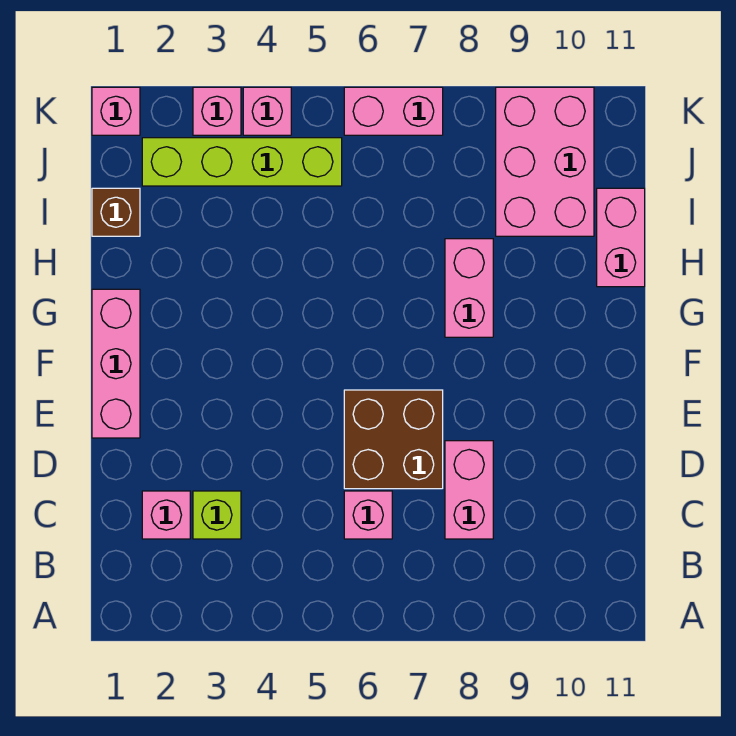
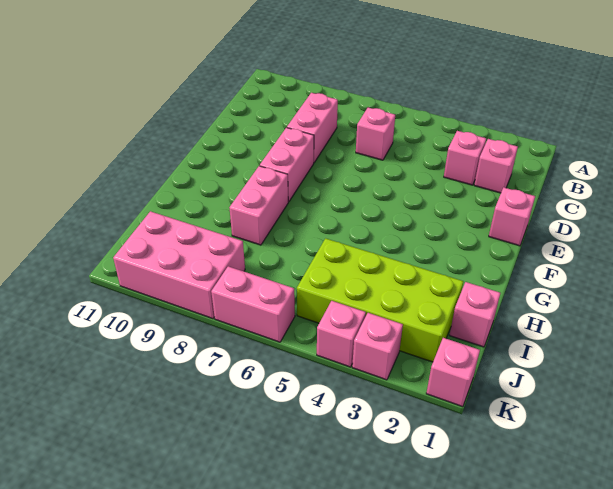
lime 1x1 brick [193,491,241,539] -> pink 1x1 brick [444,131,486,185]
brown 2x2 brick [344,390,443,489] -> none
pink 1x3 brick [92,289,140,438] -> pink 1x1 brick [489,187,535,246]
pink 1x2 brick [597,188,645,287] -> pink 1x2 brick moved to [260,128,314,202]
brown 1x1 brick [92,188,140,236] -> pink 1x1 brick [450,282,500,347]
pink 2x3 brick [496,87,594,236] -> pink 2x3 brick turned to [113,211,245,319]
lime 1x4 brick [142,138,342,186] -> lime 2x4 brick [297,238,463,362]

